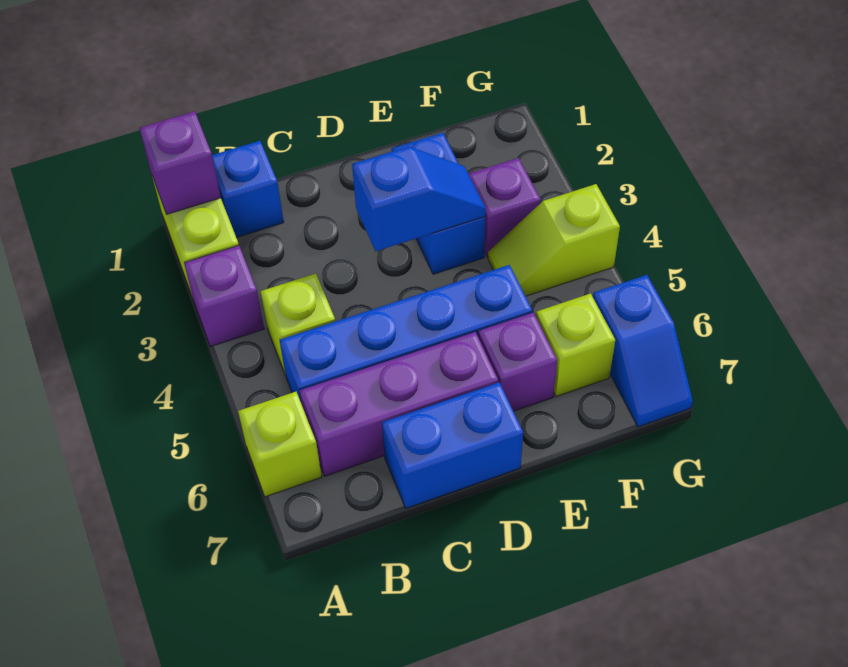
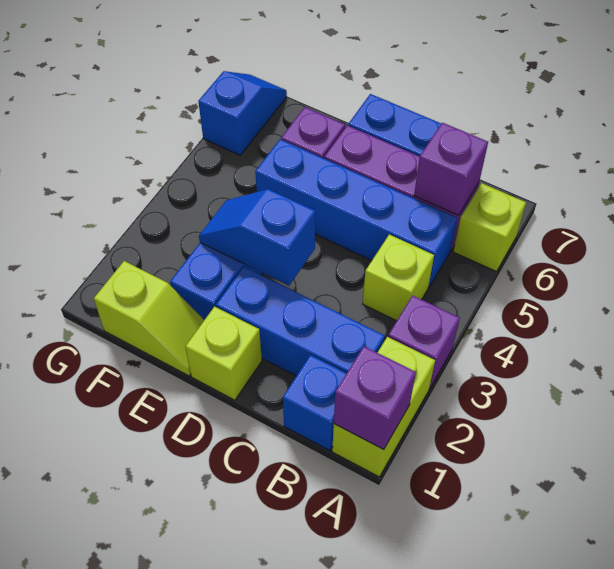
none -> blue 1x3 brick [216,267,385,376]
purple 1x1 brick [469,158,541,257] -> purple 1x1 brick moved to [414,123,488,216]
lime 1x2 slope [488,184,620,296] -> lime 1x2 slope moved to [94,261,204,376]
lime 1x1 brick [536,293,615,397] -> lime 1x1 brick moved to [185,307,262,400]

